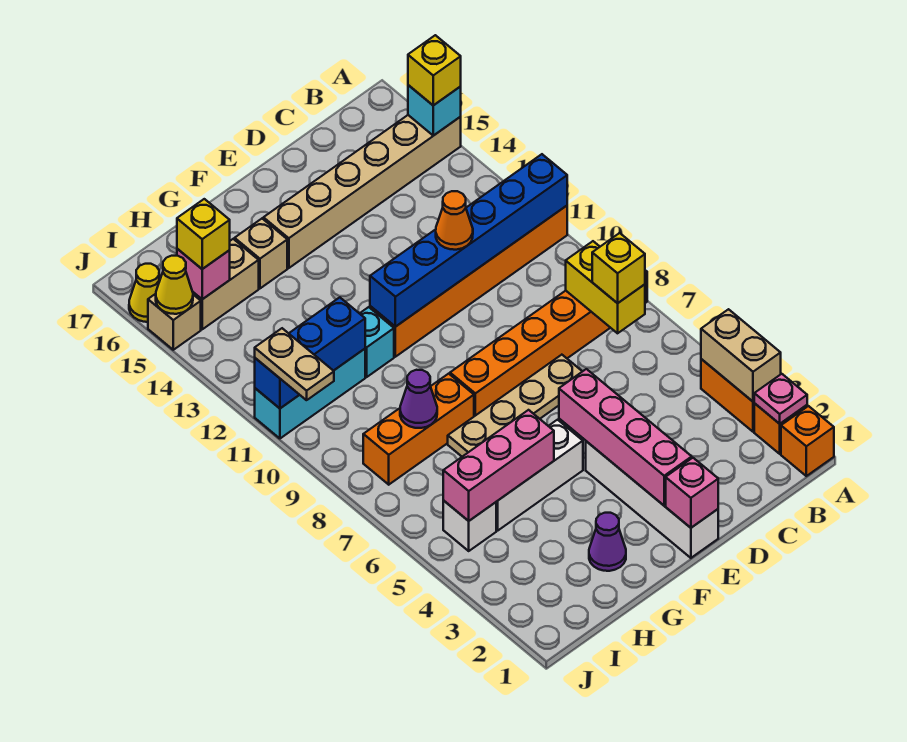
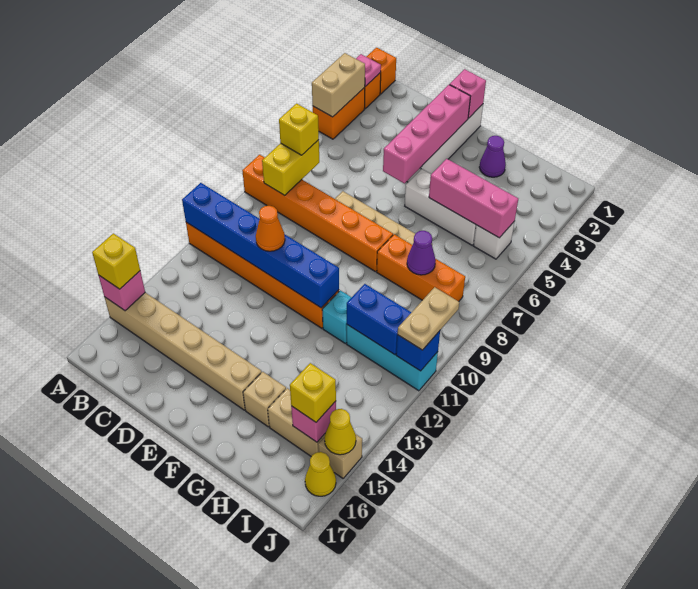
cyan 1x1 brick [408,85,461,136] -> pink 1x1 brick [98,271,145,311]

